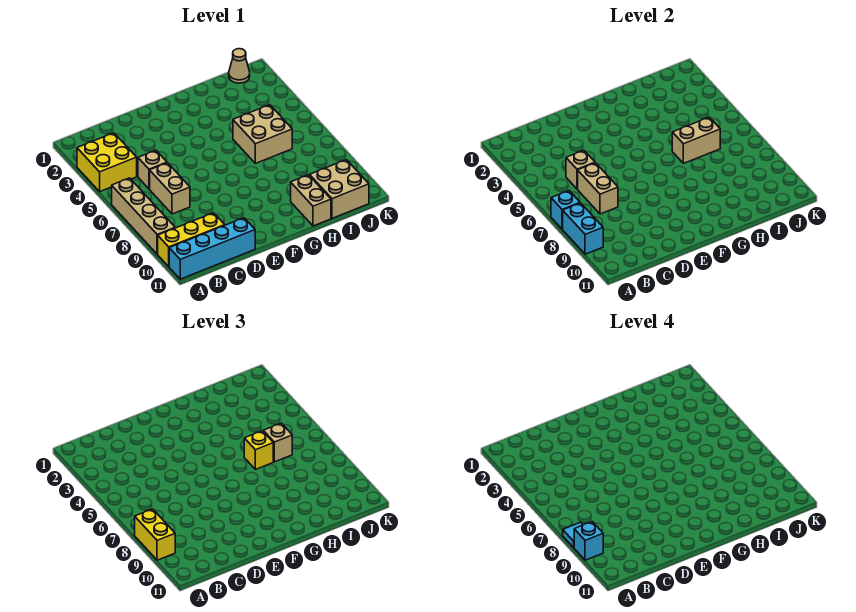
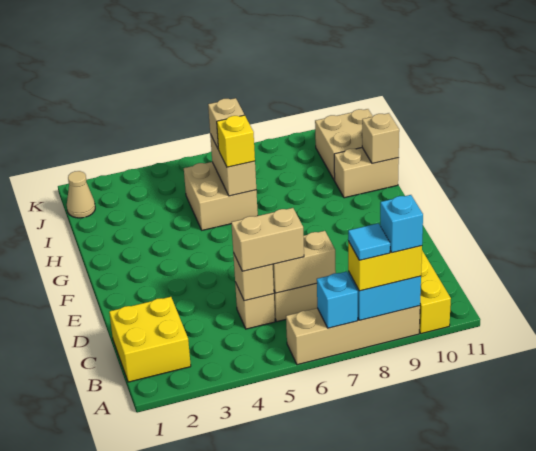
yellow 2x2 brick [77,133,137,192] -> yellow 2x2 brick moved to [109,297,191,382]
cyan 1x4 brick [169,218,255,279] -> none
none -> tan 1x2 brick [231,208,304,271]
none -> tan 1x1 brick [362,113,399,164]

